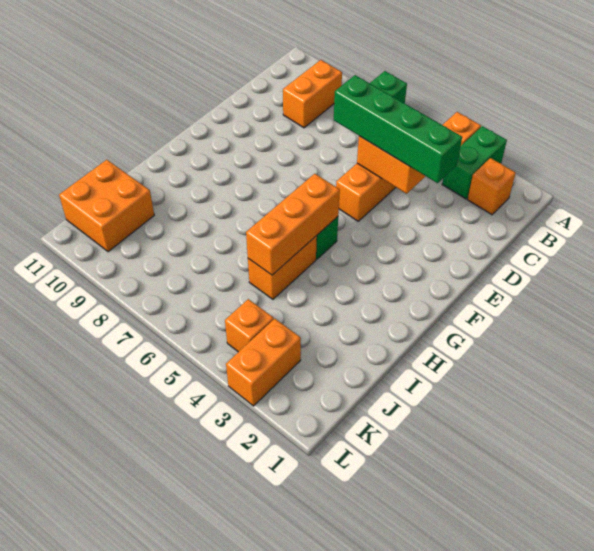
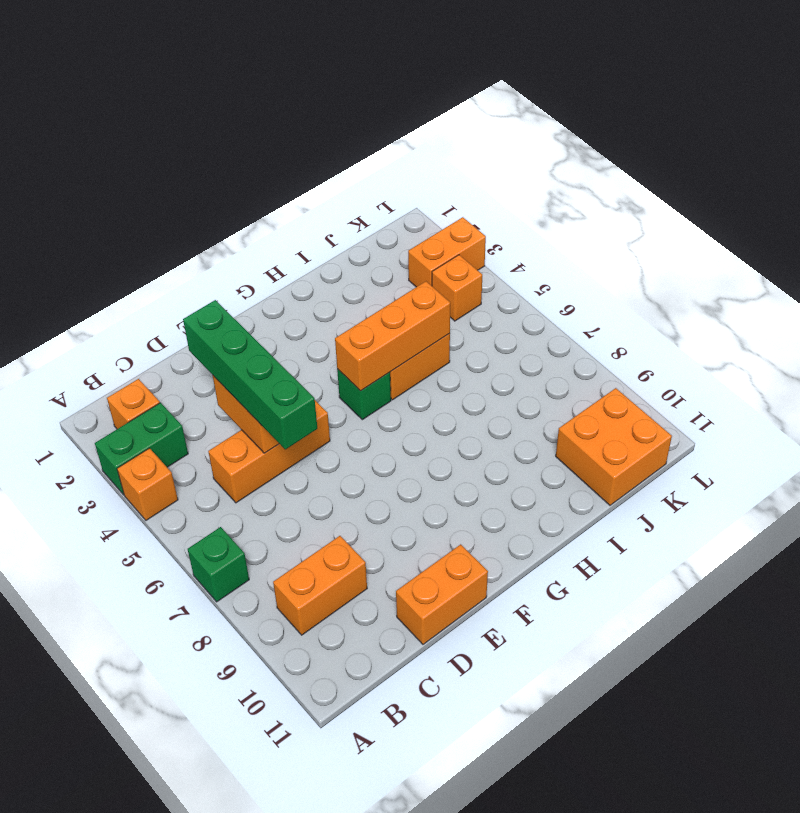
none -> orange 1x2 brick [396,544,488,644]

